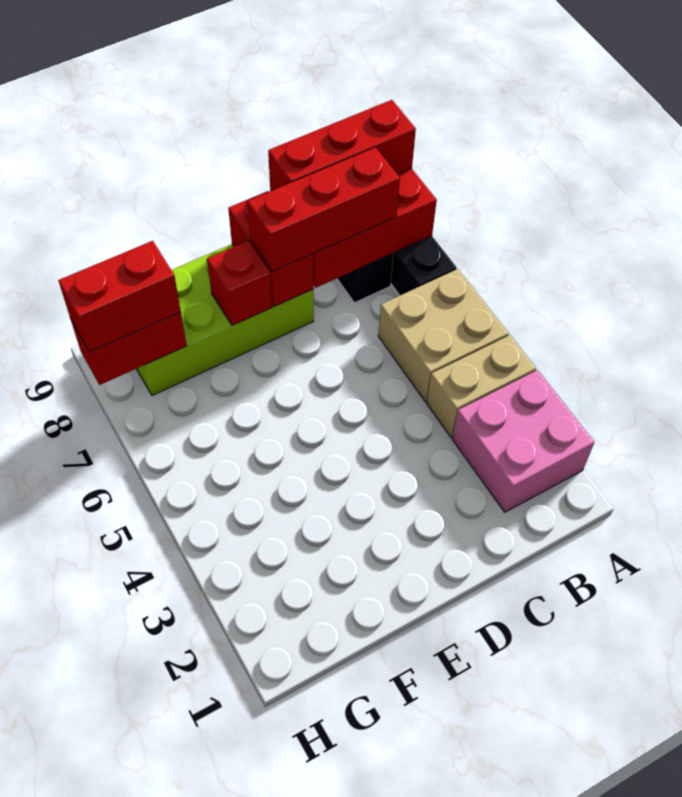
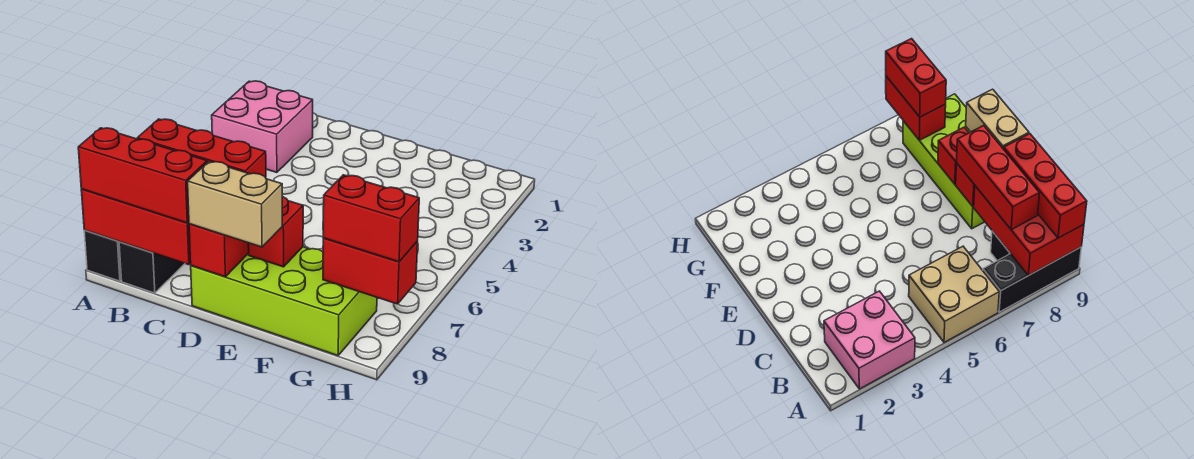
tan 1x2 brick [427,335,536,437] -> tan 1x2 brick moved to [188,161,282,247]

